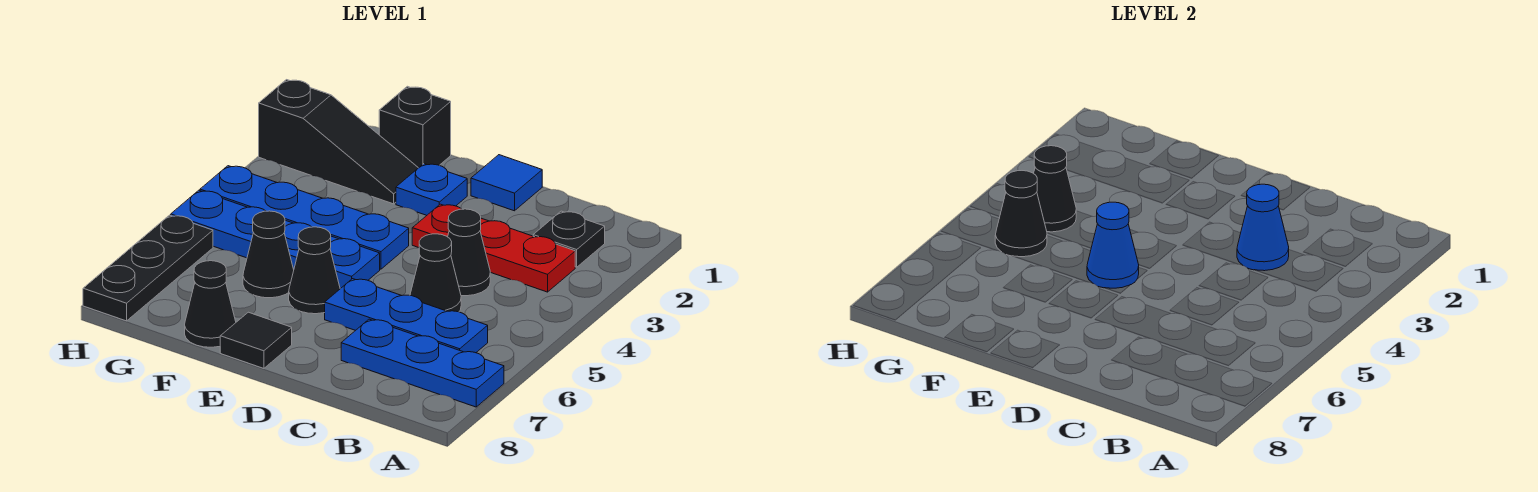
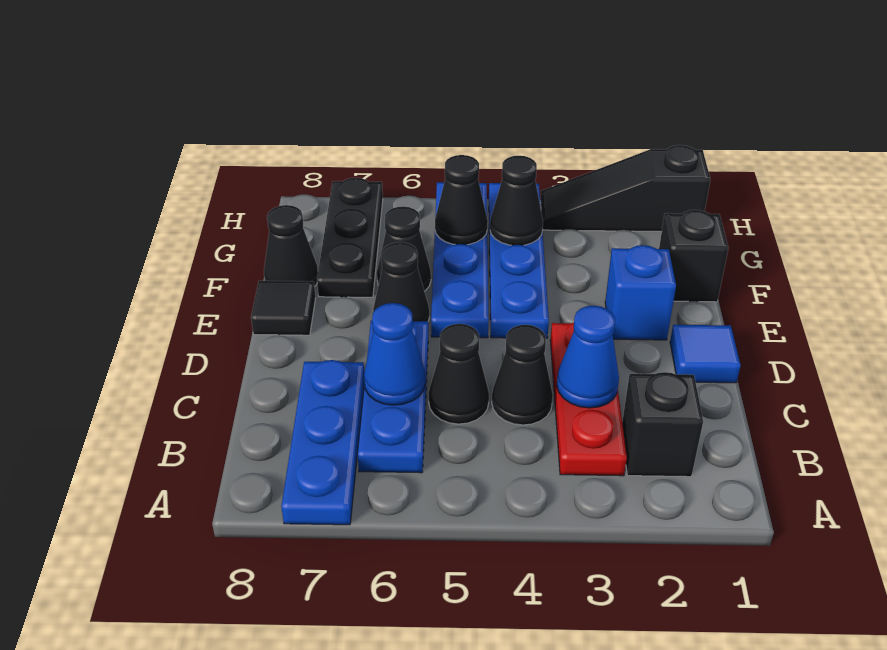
black 1x1 plate [533,211,605,267] -> black 1x1 brick [622,372,703,477]
blue 1x1 plate [396,164,467,216] -> blue 1x1 brick [605,245,676,340]
blue 1x1 cone [1087,202,1139,288] -> blue 1x1 cone moved to [364,303,425,405]
black 1x3 slope [259,80,418,204] -> black 1x3 slope turned to [540,145,710,232]
black 1x3 plate [83,215,213,321] -> black 1x3 plate turned to [317,178,383,297]

